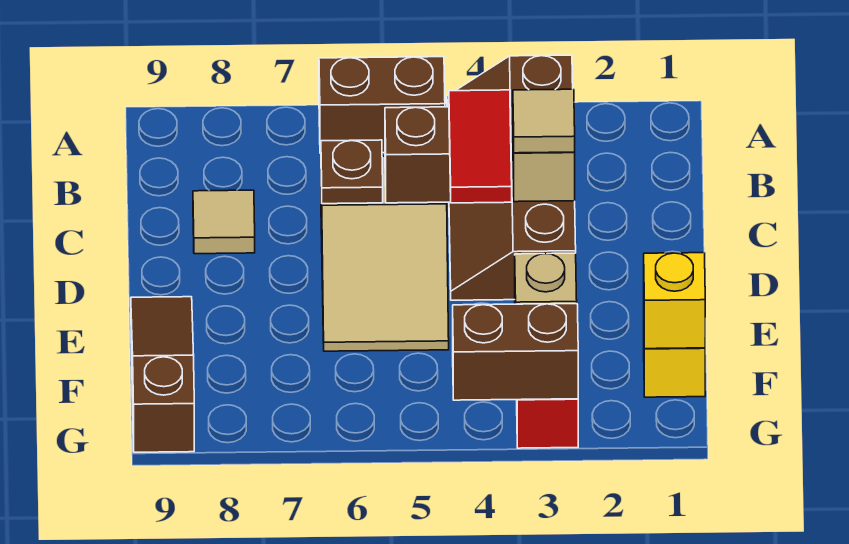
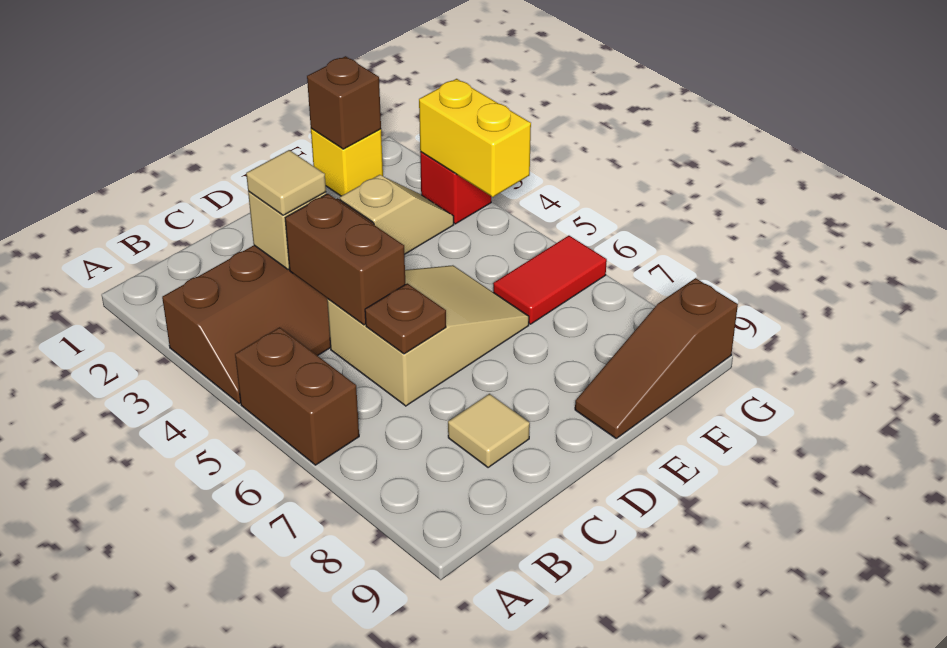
red 1x2 tile [449,90,512,203] -> red 1x2 tile moved to [493,236,607,324]
yellow 1x1 brick [644,253,705,349] -> brown 1x1 brick [307,56,381,149]
brown 1x2 brick [453,304,578,400] -> yellow 1x2 brick [419,79,531,197]

